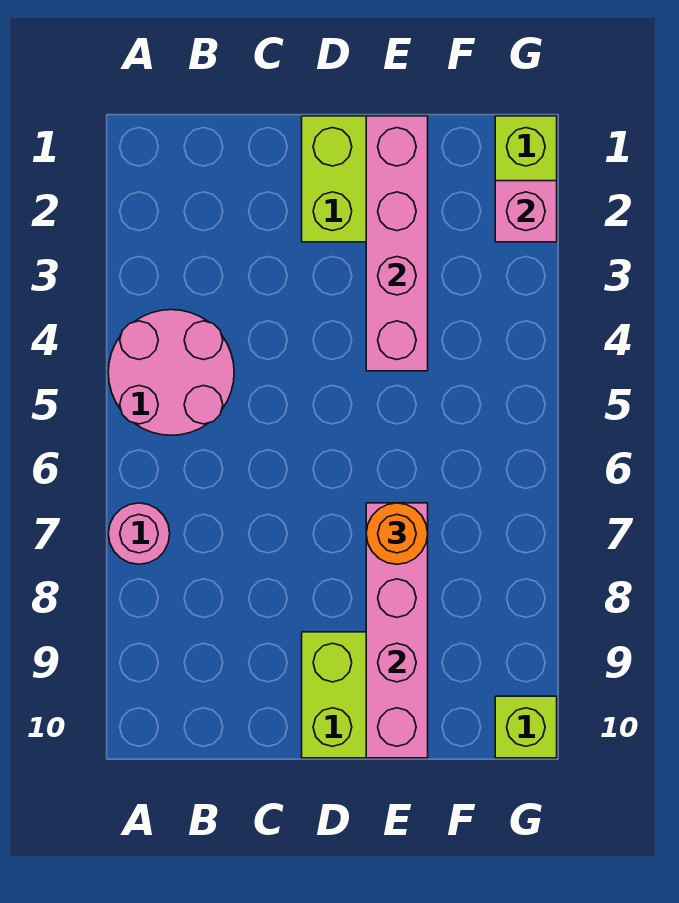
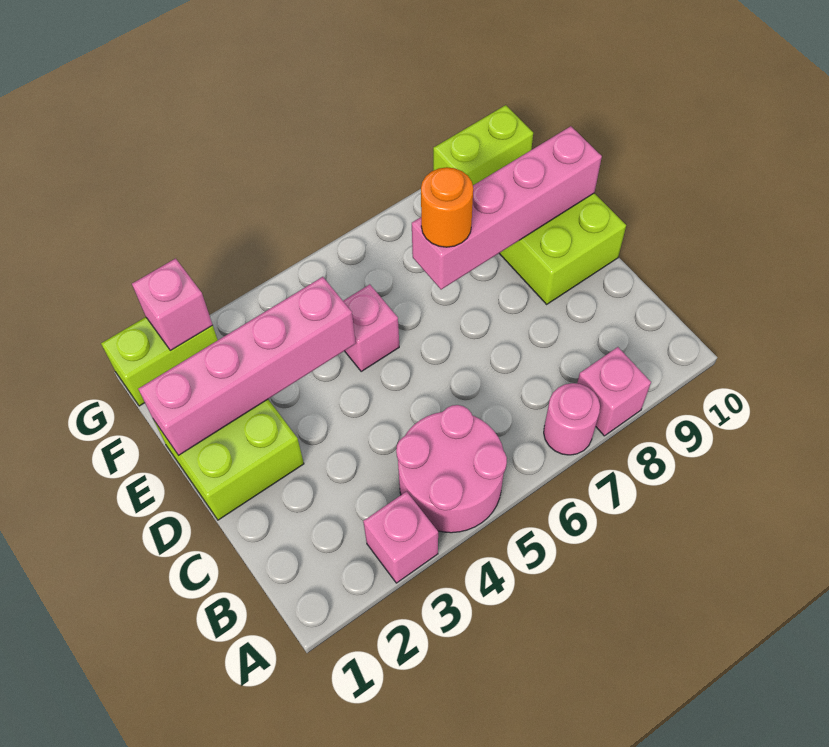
none -> pink 1x1 brick [363,492,438,583]
none -> pink 1x1 brick [577,347,651,436]
none -> pink 1x1 brick [343,284,399,372]
lime 1x1 brick [495,696,557,758] -> lime 1x2 brick [433,105,533,185]

